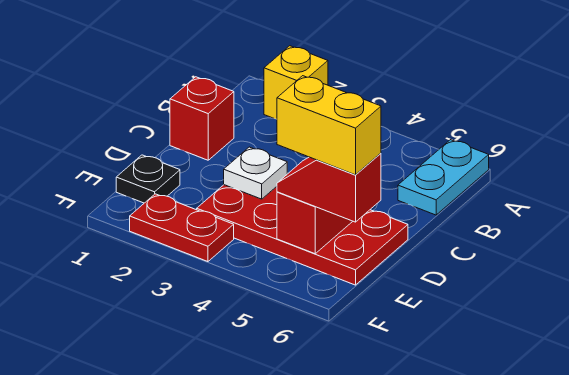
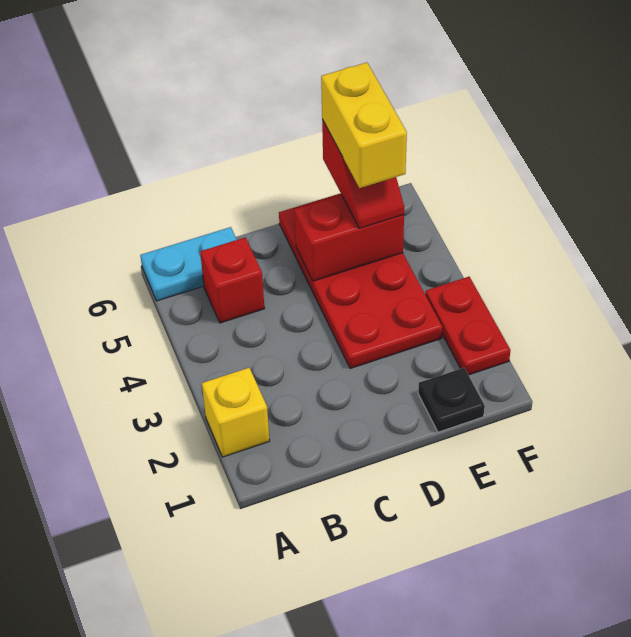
red 1x1 brick [170,77,234,160] -> red 1x1 brick moved to [200,238,265,323]
white 1x1 plate [224,147,287,199] -> none

